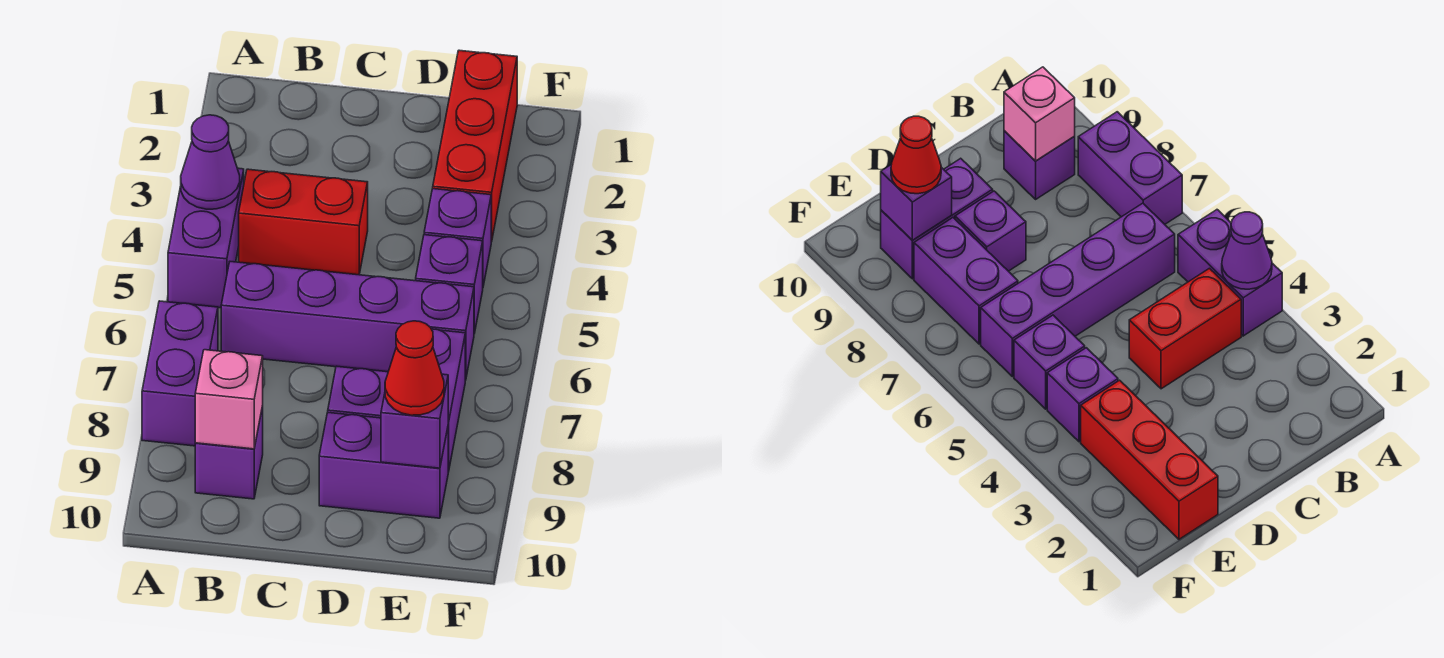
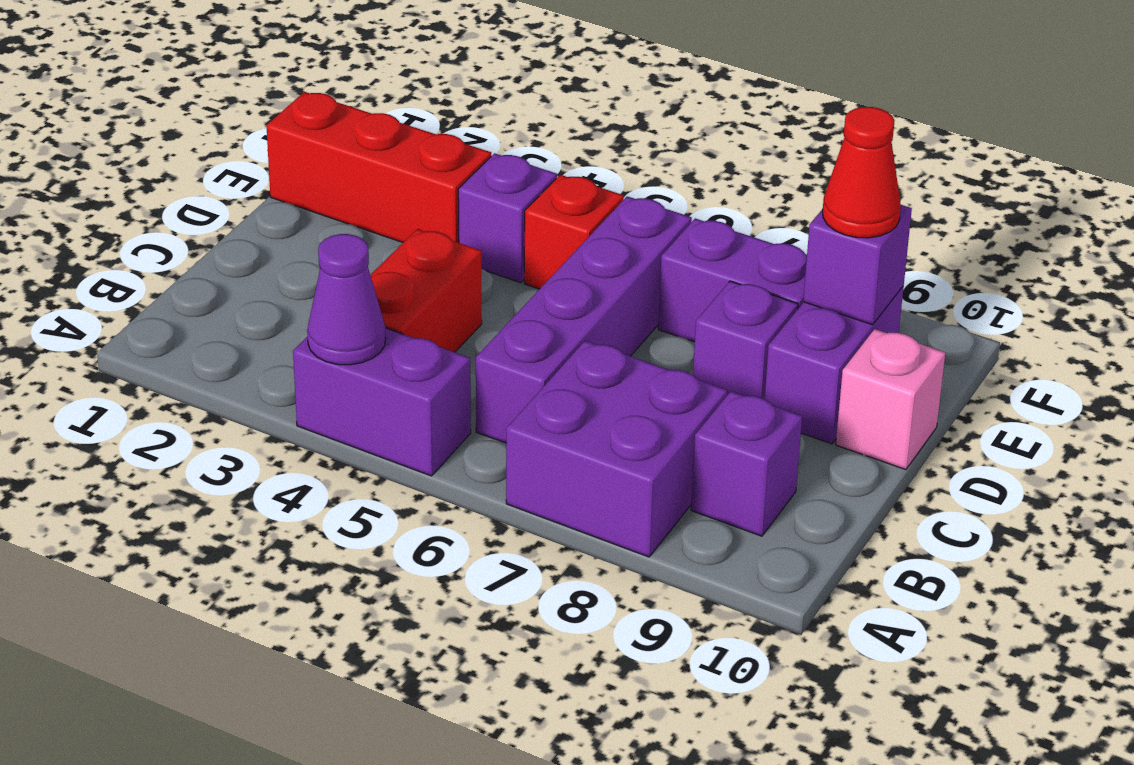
purple 1x2 brick [142,301,218,446] -> purple 2x2 brick [506,341,727,557]
pink 1x1 brick [195,350,263,449] -> pink 1x1 brick moved to [836,329,945,470]
purple 1x1 brick [416,235,483,334] -> red 1x1 brick [524,175,624,289]

